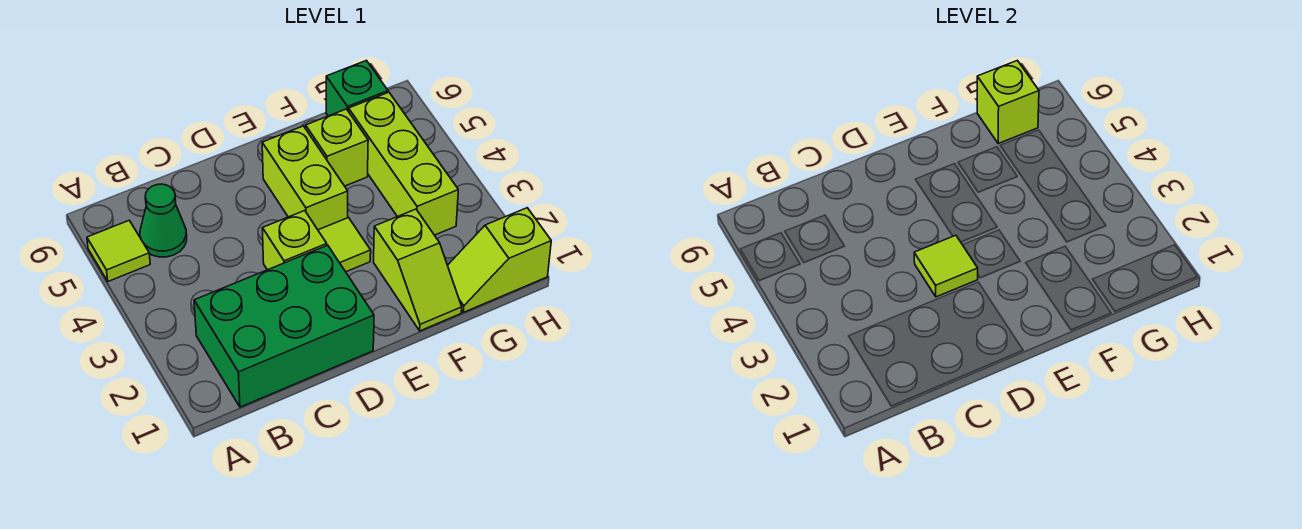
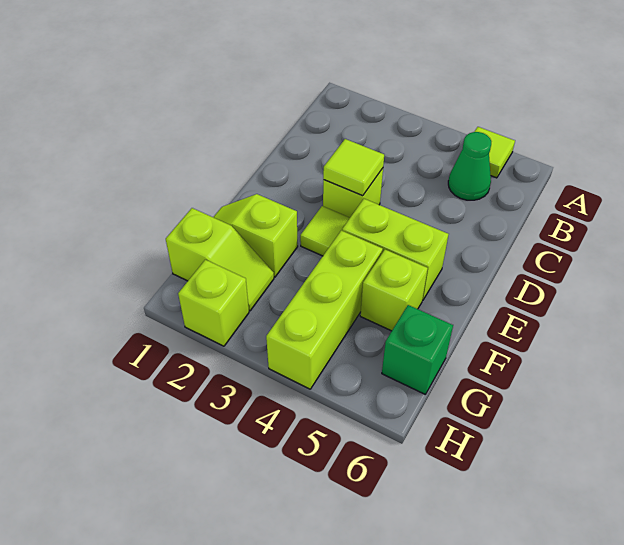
green 2x3 brick [194,245,374,407] -> none
lime 1x2 slope [448,208,551,312] -> lime 1x2 slope turned to [166,208,274,311]
lime 1x3 brick [349,92,458,235] -> lime 1x3 brick turned to [266,231,383,389]
lime 1x1 brick [977,60,1039,143] -> lime 1x1 brick moved to [178,260,249,346]

